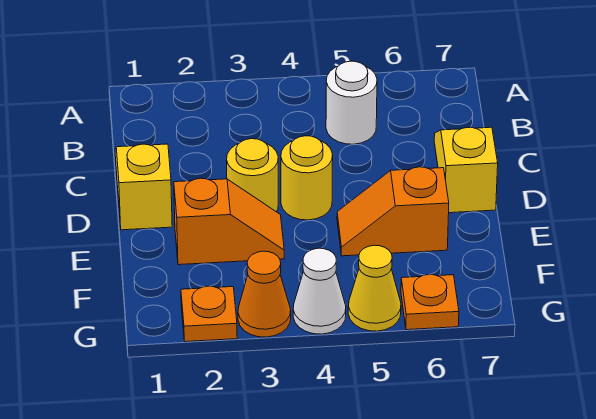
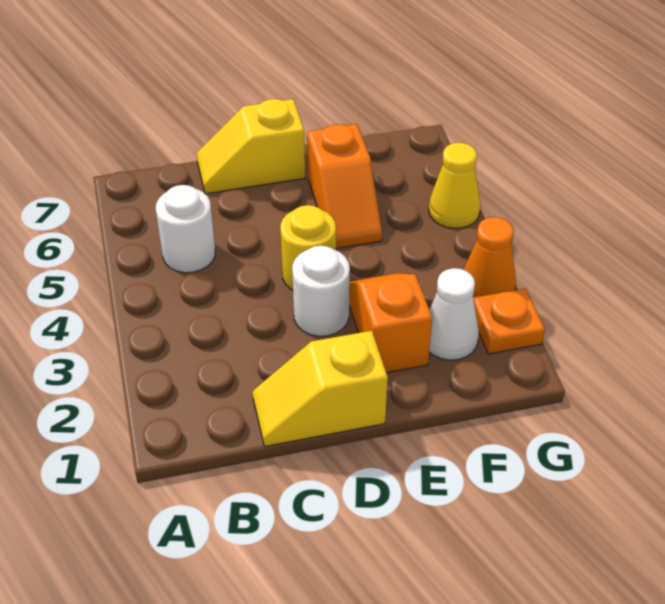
yellow 1x1 round brick [227,139,278,212] -> white 1x1 round brick [292,246,350,336]
white 1x1 cone [293,248,346,334] -> white 1x1 cone moved to [429,268,479,360]
orange 1x1 plate [401,275,459,330] -> none

